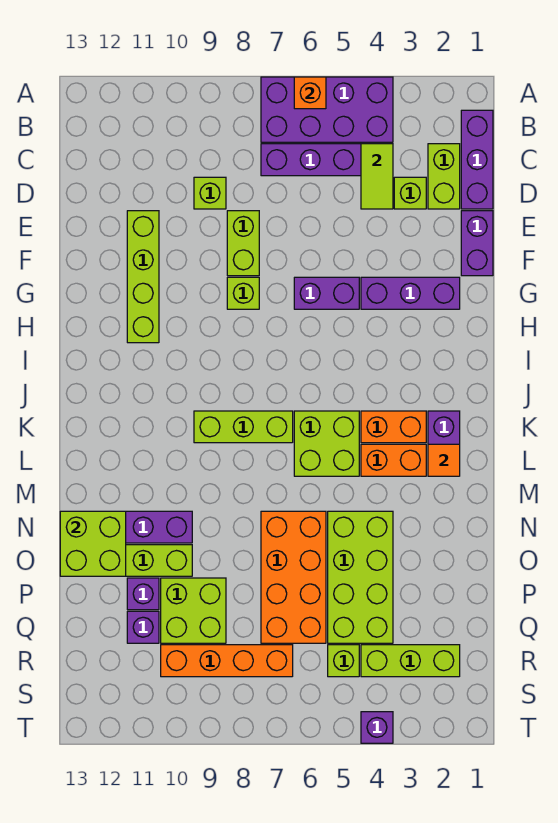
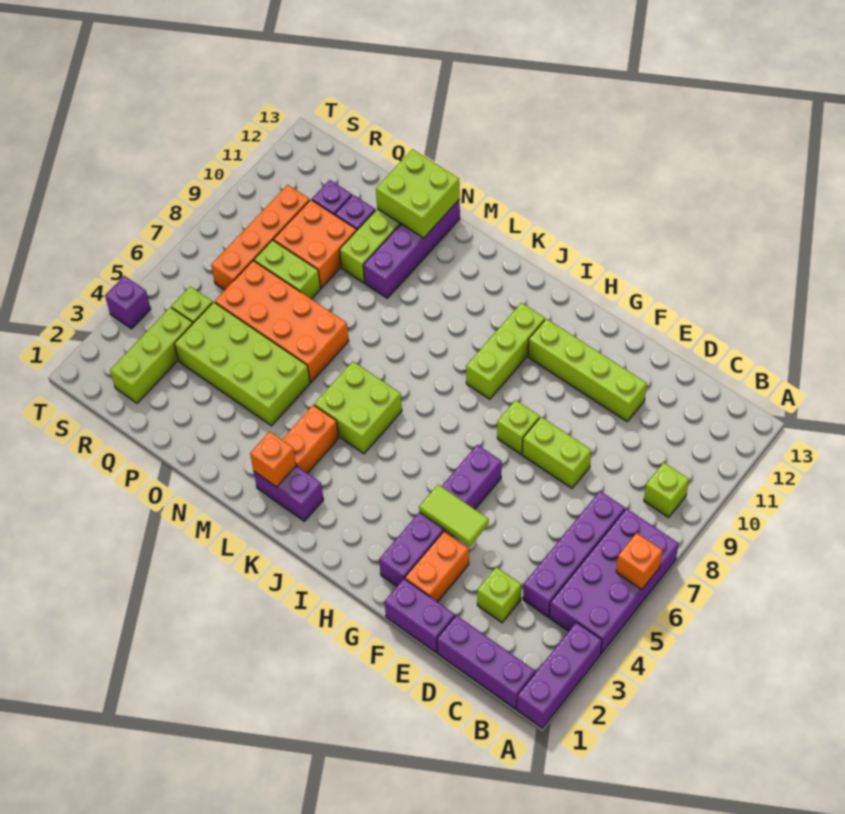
none -> purple 1x3 brick [517,622,602,728]
lime 1x2 brick [428,144,460,209] -> lime 1x2 brick moved to [254,240,321,299]
lime 1x2 tile [361,144,393,209] -> lime 1x2 tile moved to [419,485,489,546]
lime 1x1 brick [194,177,226,209] -> lime 1x1 brick moved to [644,463,689,517]
orange 1x2 brick [361,411,426,443] -> orange 1x2 brick moved to [405,531,469,602]
lime 1x3 brick [194,411,293,443] -> lime 1x3 brick moved to [466,303,545,399]
orange 1x1 tile [428,444,460,476] -> orange 1x1 brick [250,432,296,487]
lime 2x2 brick [161,578,226,643] -> orange 2x2 brick [273,200,357,288]

